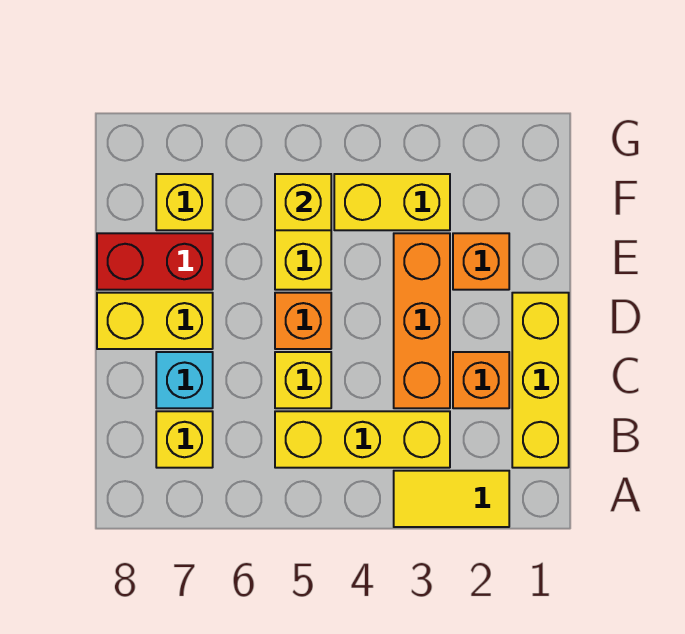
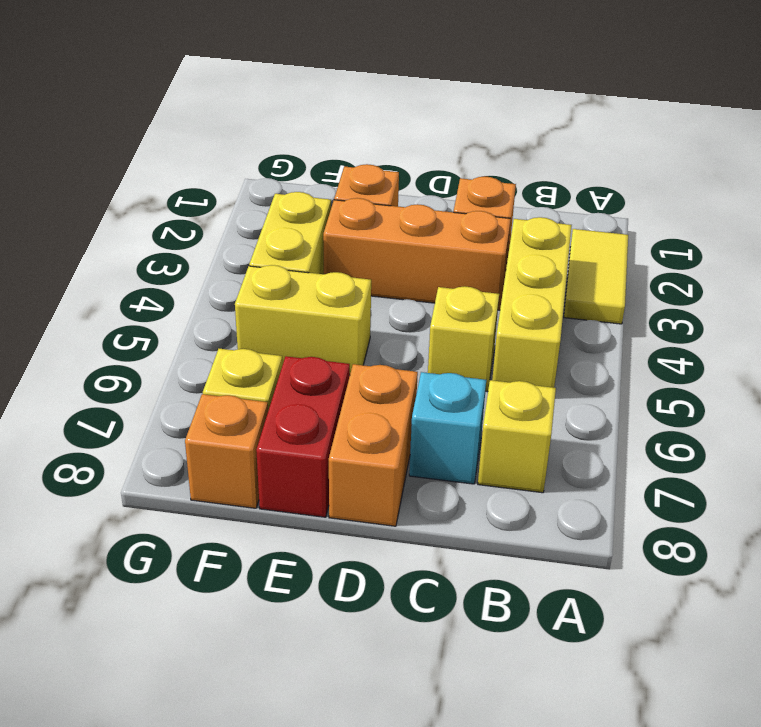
yellow 1x3 brick [512,293,569,468] -> none
orange 1x1 brick [275,293,331,349] -> orange 1x1 brick moved to [185,394,268,508]
yellow 1x2 brick [97,293,213,349] -> orange 1x2 brick [329,364,418,526]
yellow 1x1 brick [275,174,331,230] -> none

